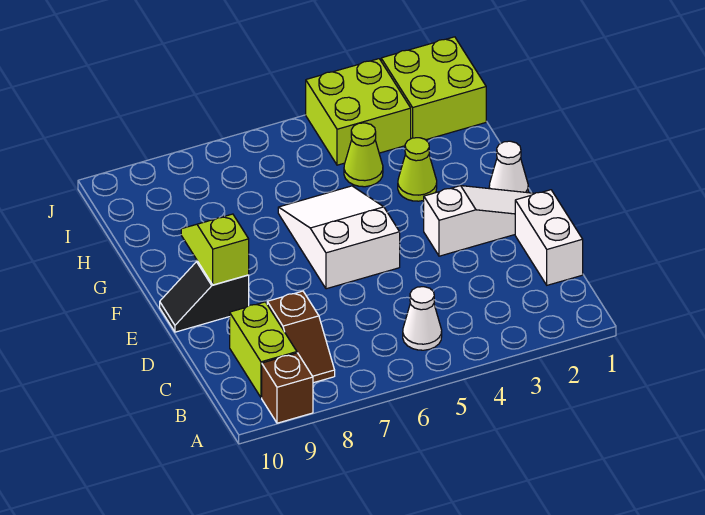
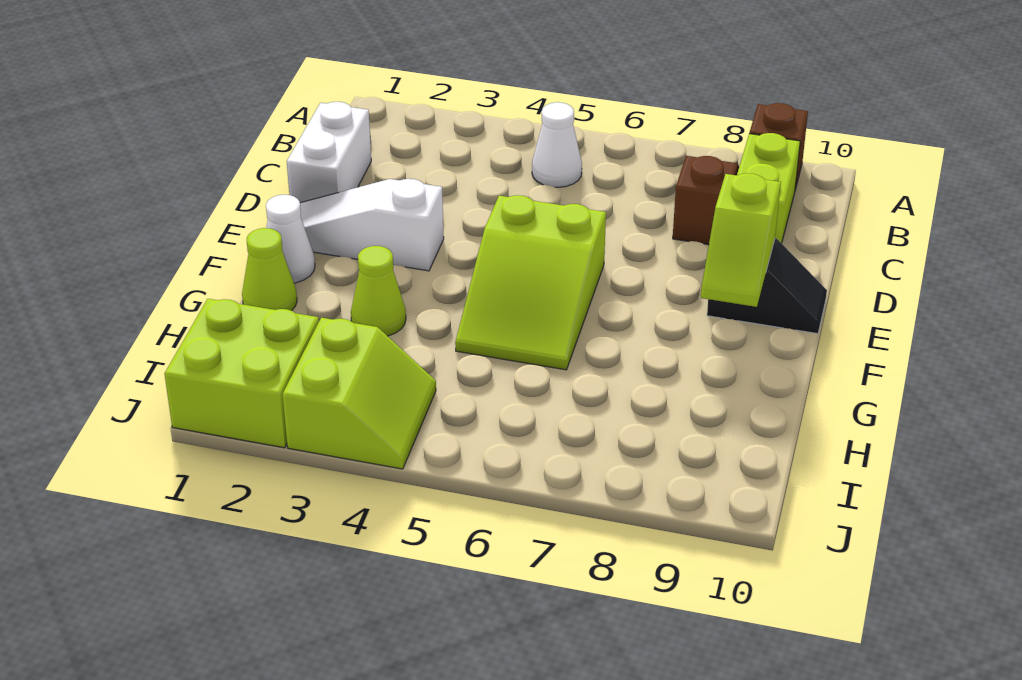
white 2x3 slope [278,186,400,289] -> lime 2x3 slope [455,195,606,370]
lime 1x1 cone [344,123,383,187] -> lime 1x1 cone moved to [242,228,297,311]
lime 2x2 brick [306,59,411,165] -> lime 2x2 slope [283,318,436,469]

